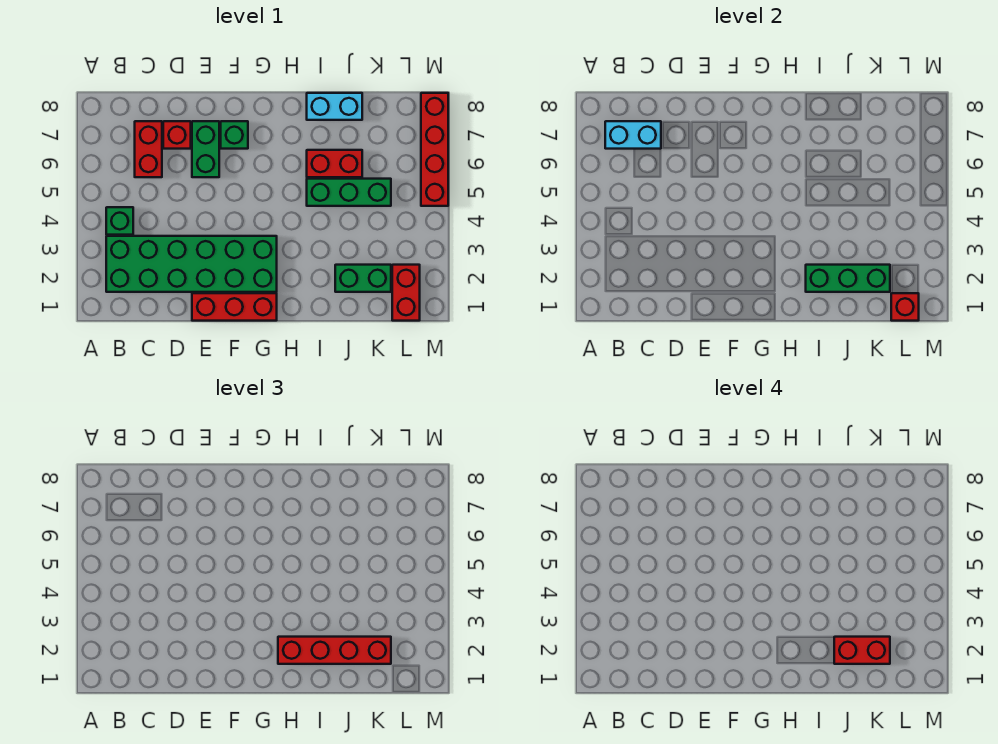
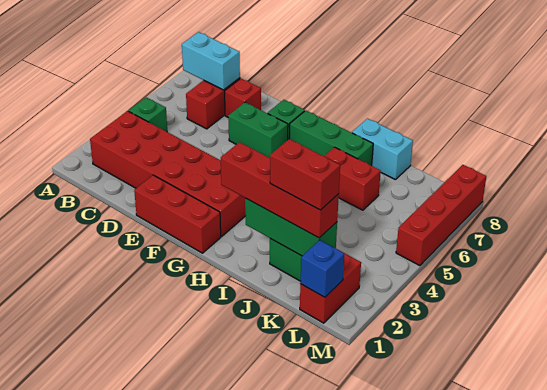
green 2x6 brick [106,236,277,292] -> red 2x6 brick [90,111,246,237]
green 1x2 brick [192,121,219,177] -> green 1x2 brick turned to [228,102,288,158]
green 1x3 brick [307,179,391,206] -> green 1x3 brick moved to [289,111,373,166]
red 1x1 brick [891,293,919,321] -> blue 1x1 brick [300,240,345,297]

